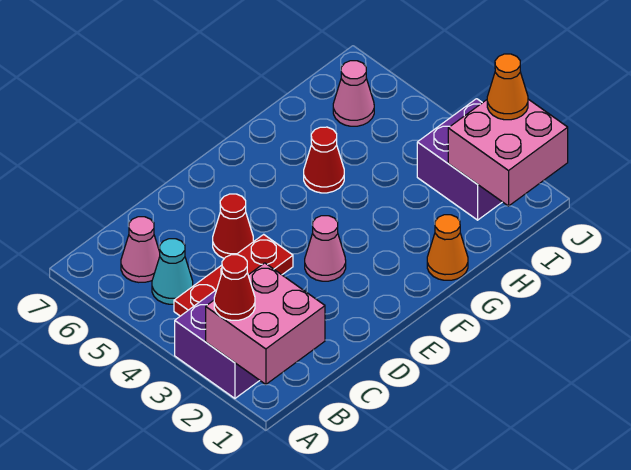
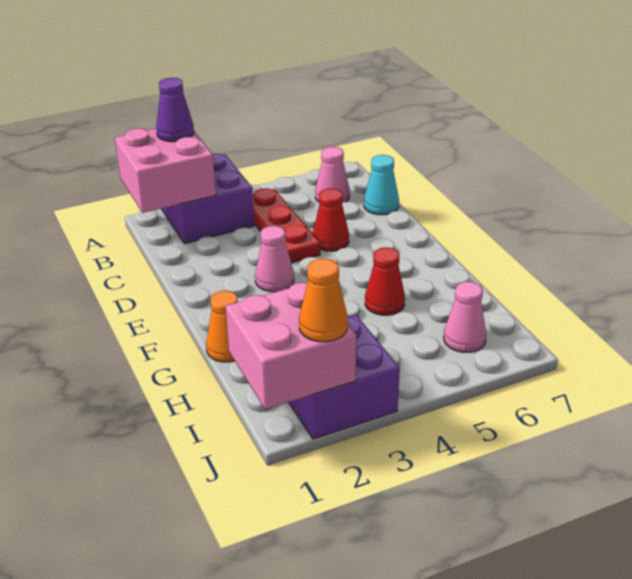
red 1x1 cone [214,255,255,320] -> purple 1x1 cone [156,78,194,142]
cyan 1x1 cone [152,239,193,304] -> cyan 1x1 cone moved to [364,155,399,215]

